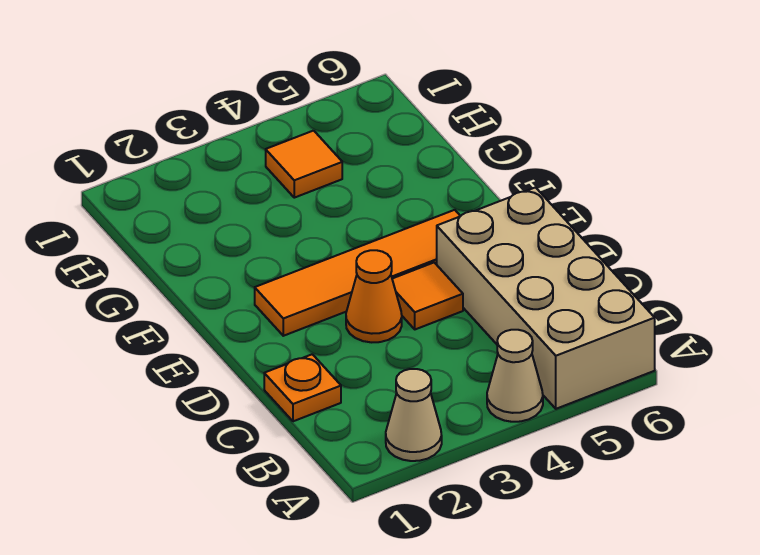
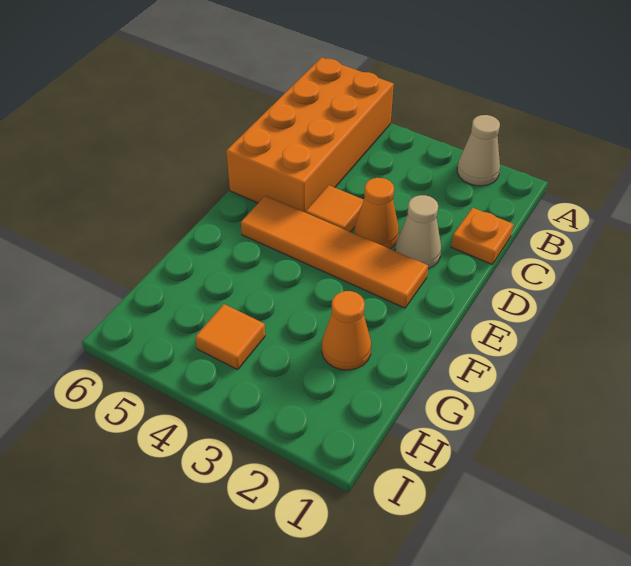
tan 1x1 cone [487,330,543,422] -> tan 1x1 cone moved to [395,195,441,269]
tan 2x4 brick [437,187,655,409] -> orange 2x4 brick [226,57,394,213]
none -> orange 1x1 cone [322,291,371,370]

